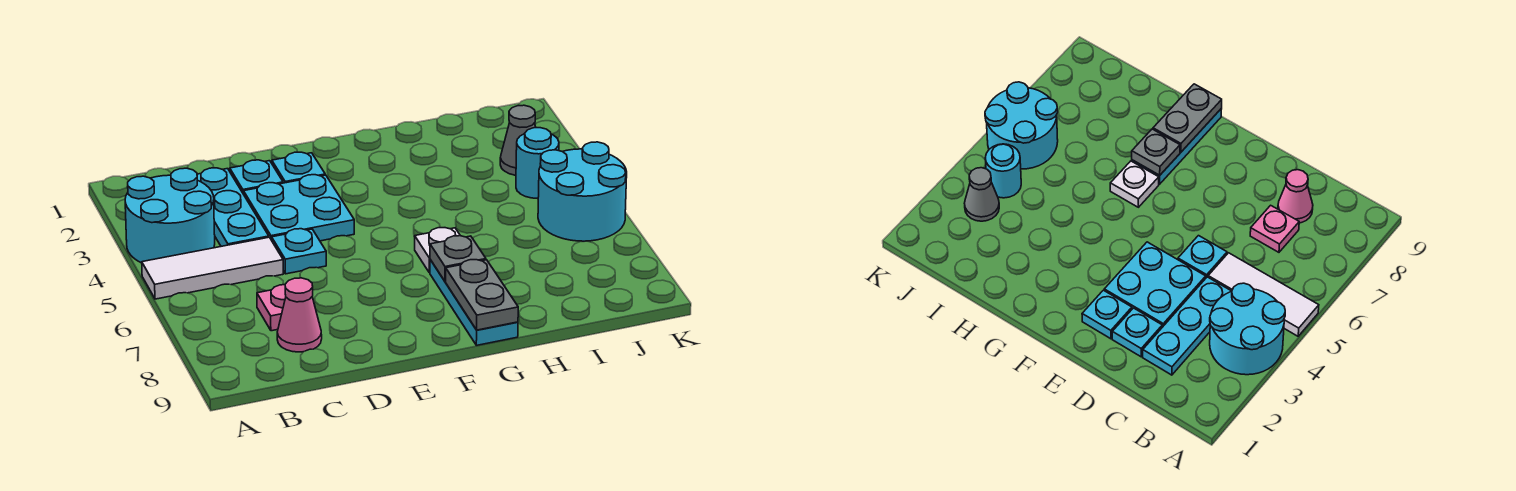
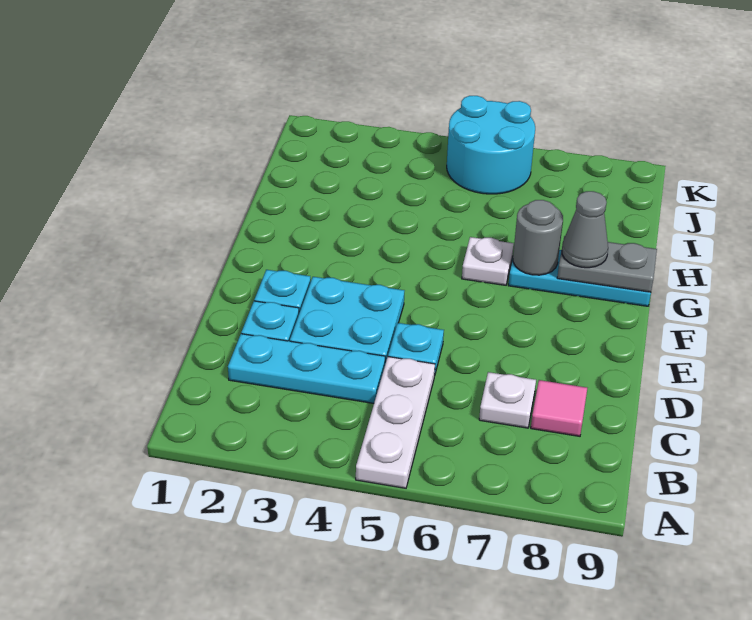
cyan 2x2 round brick [125,168,215,263] -> none
white 1x3 tile [142,237,283,299] -> white 1x3 plate [356,357,435,488]
pink 1x1 plate [257,285,286,331] -> white 1x1 plate [479,372,536,428]
pink 1x1 cone [277,278,322,352] -> pink 1x1 tile [531,380,587,436]
grey 1x1 plate [430,236,486,281] -> grey 1x1 round brick [513,200,563,275]
grey 1x1 cone [500,105,536,175] -> grey 1x1 cone moved to [562,191,608,268]
cyan 1x1 round brick [516,128,559,199] -> none

